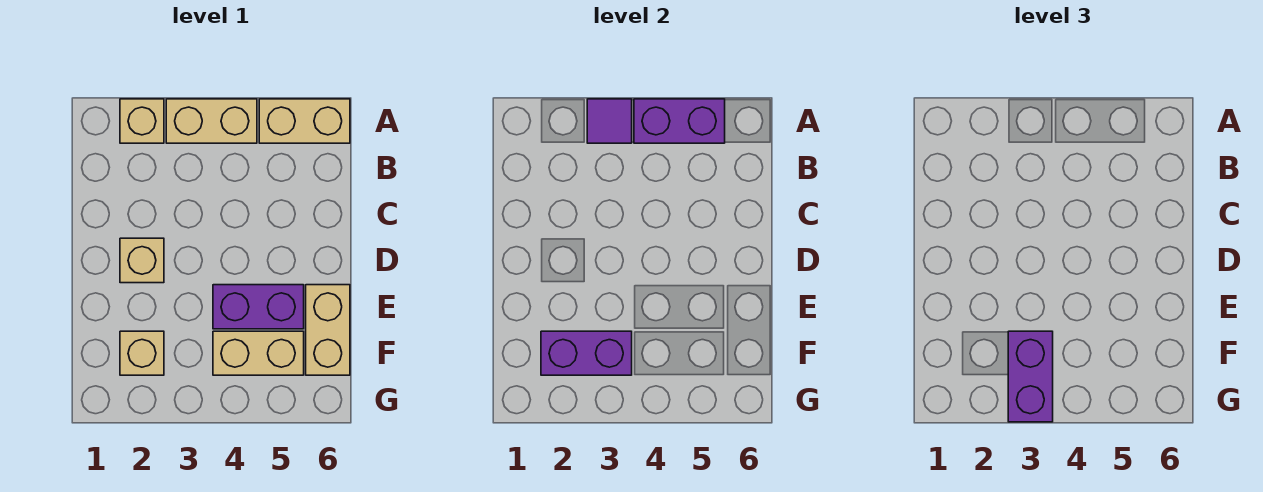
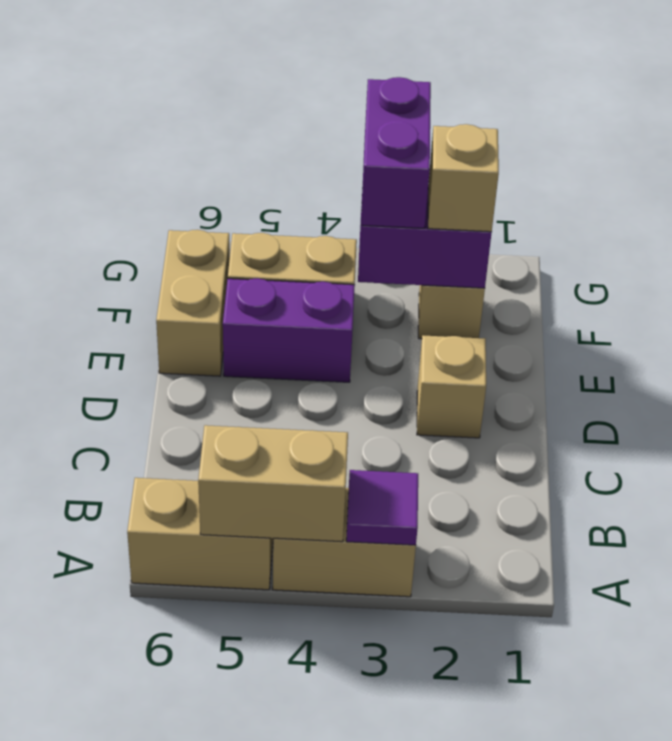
tan 1x1 brick [120,99,164,143] -> tan 1x1 brick moved to [428,124,499,232]
purple 1x2 brick [634,99,725,143] -> tan 1x2 brick [198,425,348,542]

